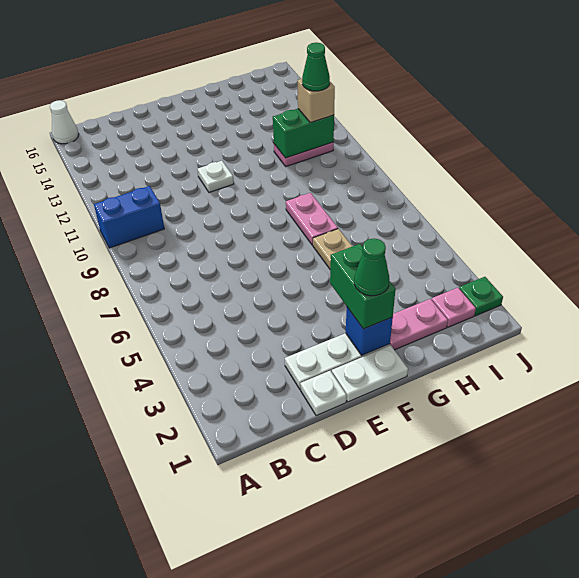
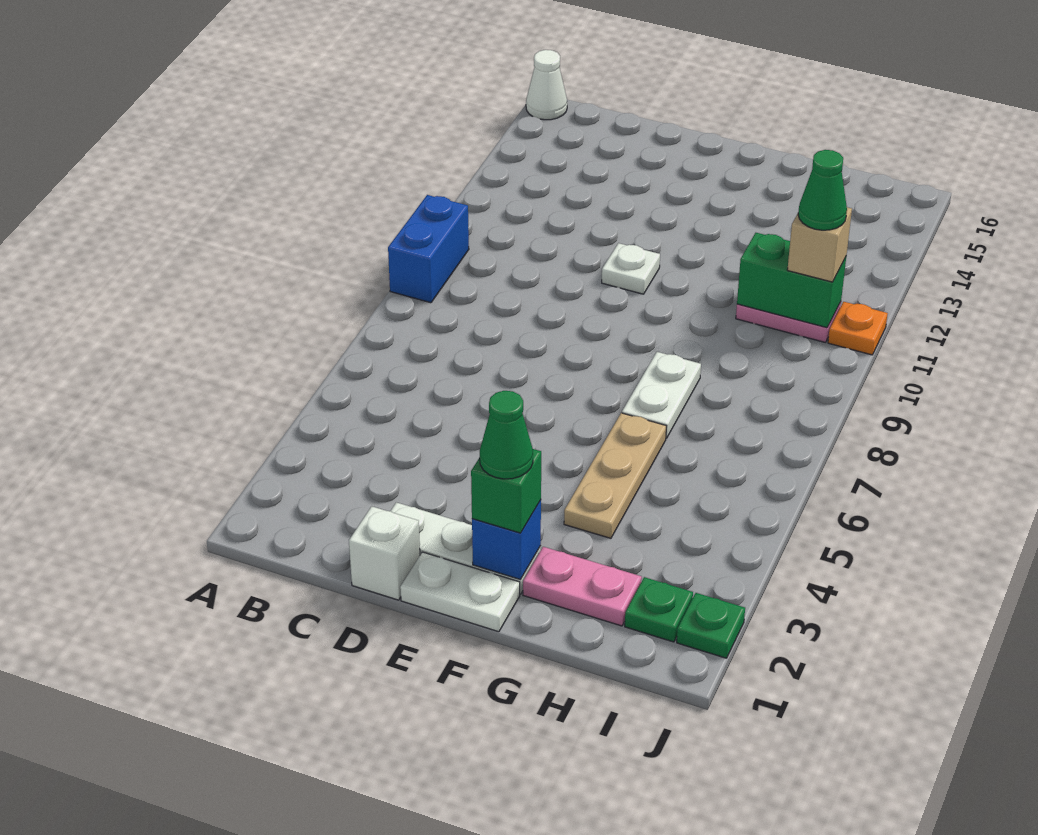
blue 1x2 brick [94,186,164,248] -> blue 1x2 brick turned to [388,195,469,303]
white 1x1 plate [300,371,346,416] -> white 1x1 brick [349,506,420,600]
green 1x2 brick [330,244,396,329] -> green 1x1 brick [471,449,541,533]
pink 1x2 plate [286,193,338,245] -> white 1x2 plate [622,352,701,438]
pink 1x1 plate [432,288,476,327] -> green 1x1 plate [625,577,693,642]
none -> orange 1x1 plate [828,302,888,355]

